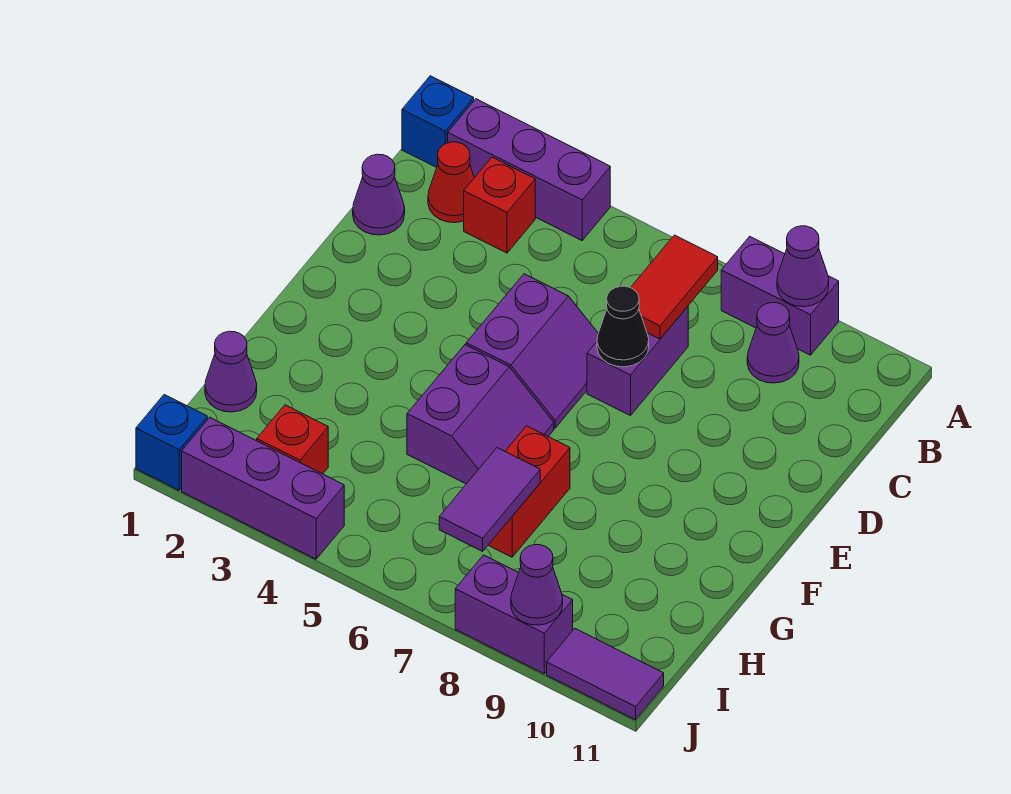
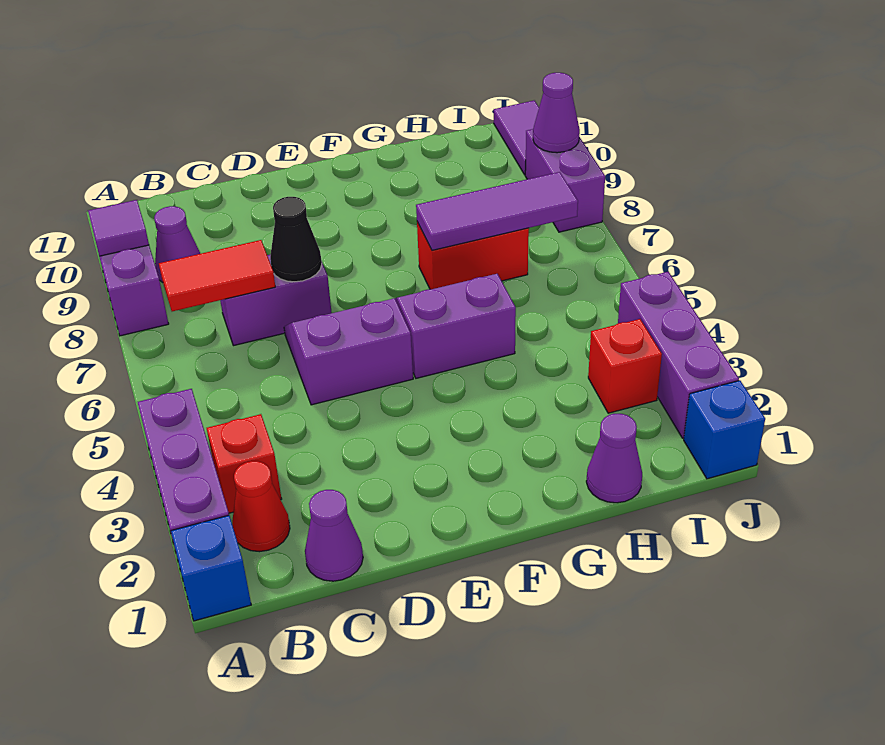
purple 1x1 cone [777,226,829,307] -> purple 1x1 tile [88,200,149,256]
purple 1x2 tile [439,448,540,551] -> purple 1x3 tile [416,172,578,250]

